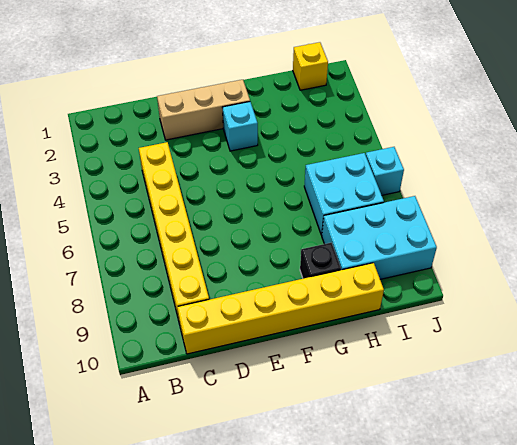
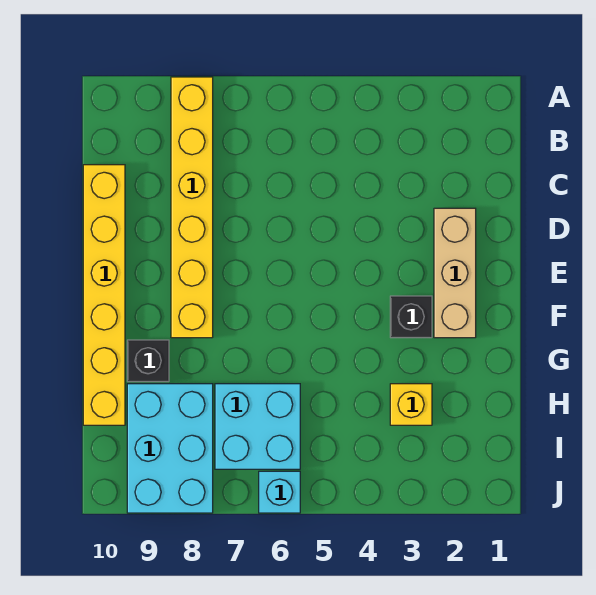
yellow 1x6 brick [139,142,209,321] -> yellow 1x6 brick turned to [171,77,213,338]
cyan 1x1 brick [222,102,258,151] -> black 1x1 brick [390,296,432,338]
yellow 1x1 brick [293,42,328,90] -> yellow 1x1 brick moved to [390,384,432,425]

